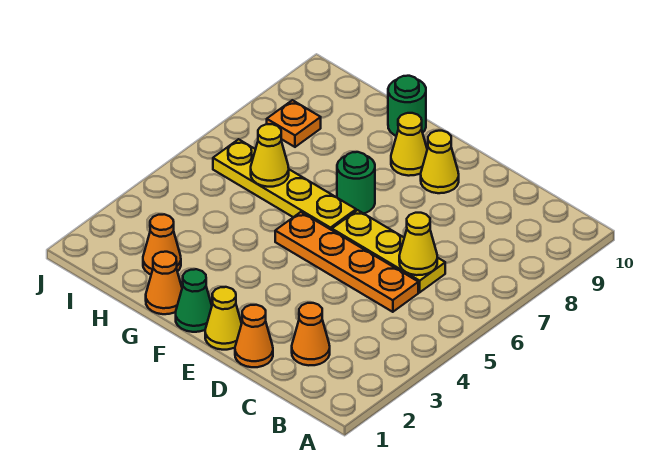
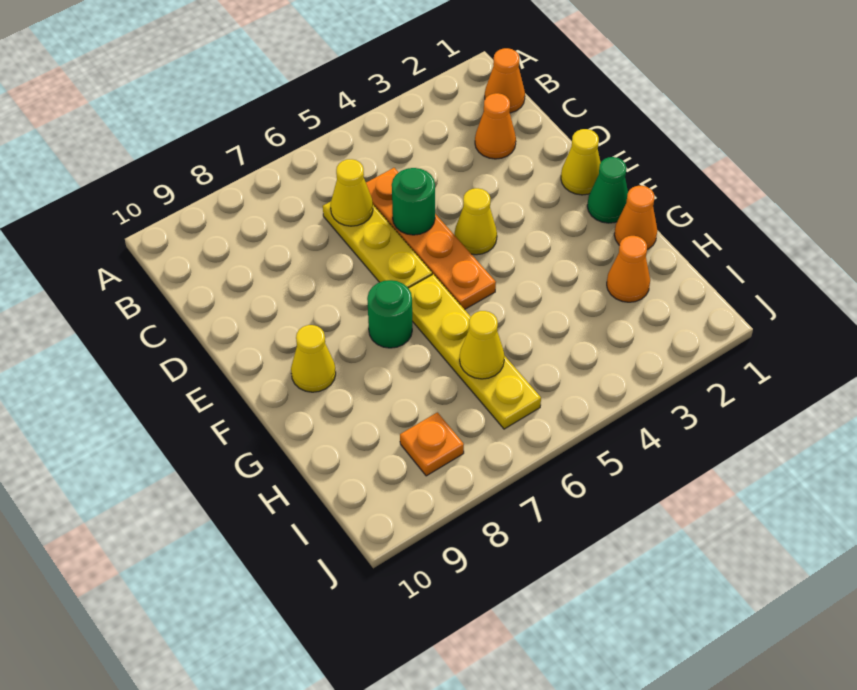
orange 1x1 cone [235,305,273,367] -> orange 1x1 cone moved to [485,48,525,113]
yellow 1x1 cone [421,131,459,193] -> yellow 1x1 cone moved to [455,188,497,255]
green 1x1 round brick [388,76,426,136] -> green 1x1 round brick moved to [392,168,435,235]

